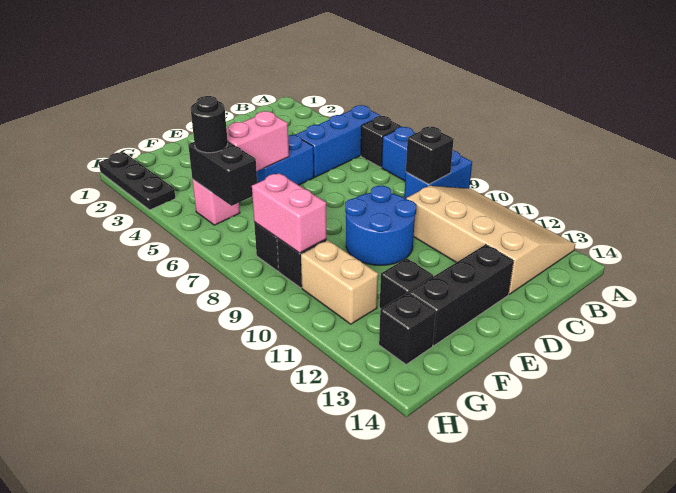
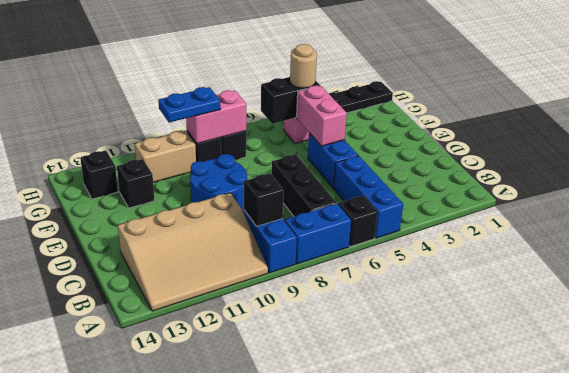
black 1x3 brick [409,245,513,346] -> black 1x3 brick moved to [272,155,336,216]
black 1x1 round brick [191,96,228,153] -> tan 1x1 round brick [290,44,317,88]
none -> blue 1x2 plate [158,87,221,122]

